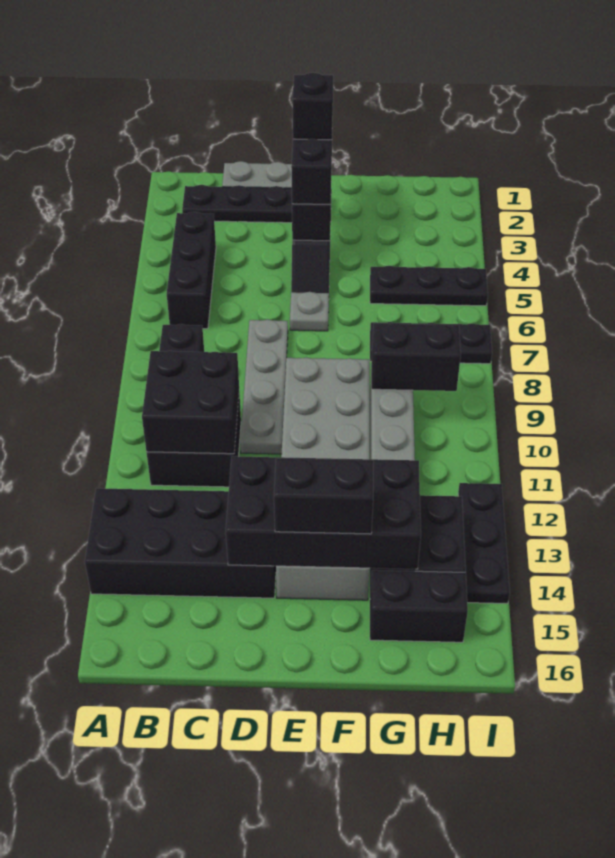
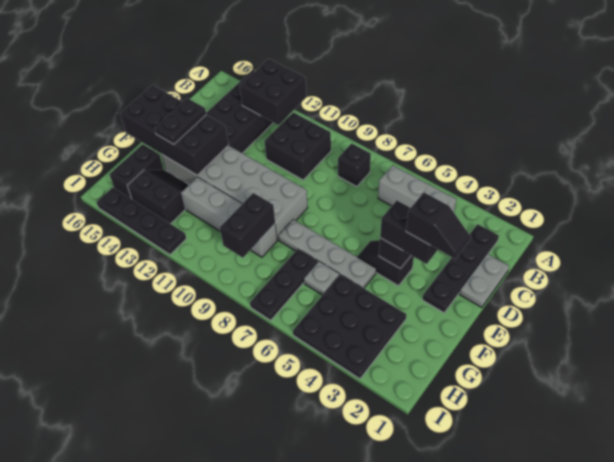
black 1x3 brick [167,212,216,329] -> grey 1x3 brick [378,165,456,212]
black 2x2 brick [142,351,239,454] -> black 2x2 brick moved to [240,59,306,125]
grey 1x4 plate [240,319,288,454] -> grey 1x4 plate moved to [278,219,376,288]
black 2x4 brick [226,456,421,569] -> black 2x4 brick turned to [120,85,228,175]
grey 1x1 plate [290,292,329,331] -> grey 1x1 plate moved to [304,261,339,295]
black 1x2 brick [274,458,373,534] -> black 1x2 plate [155,98,206,144]
black 1x3 plate [370,266,488,306] -> black 3x3 plate [293,274,406,379]
black 1x3 plate [458,483,510,604] -> black 1x4 plate [97,188,186,255]

